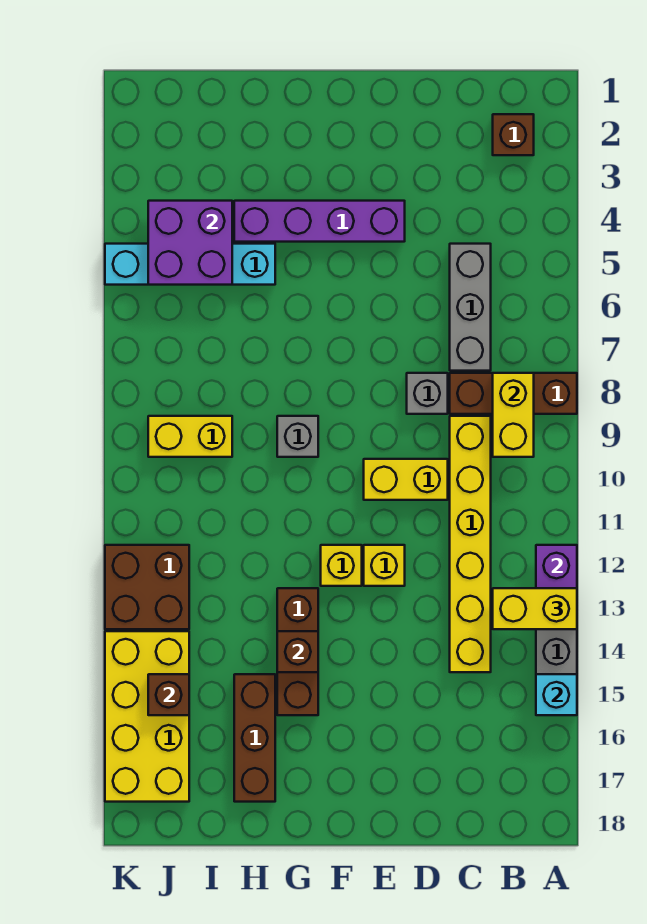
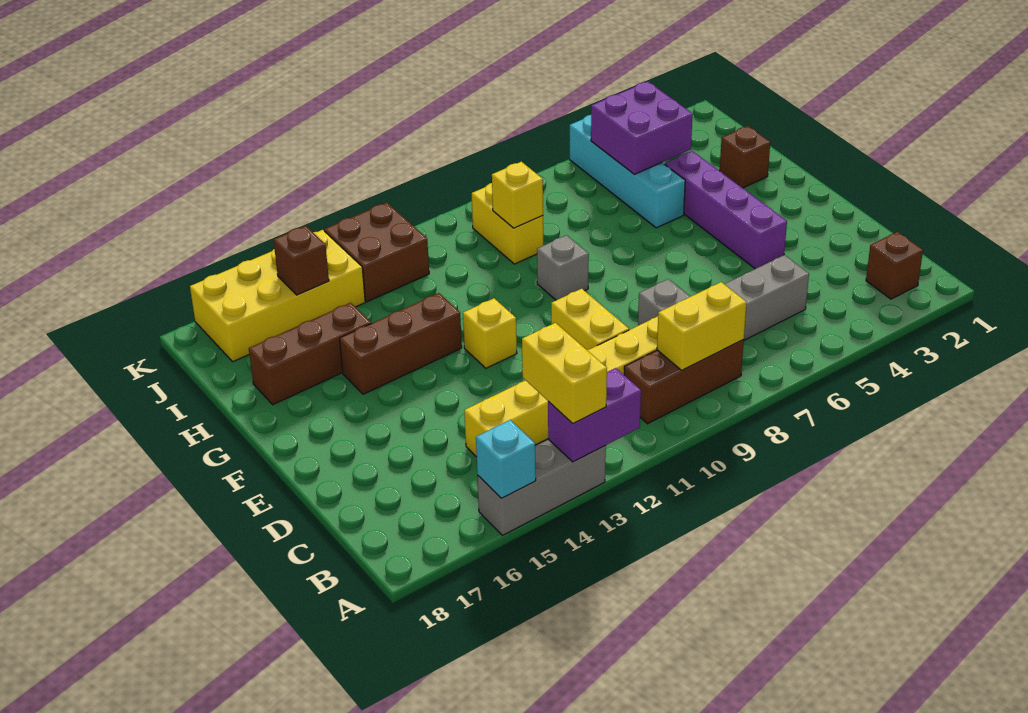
brown 1x3 brick [450,373,577,414] -> brown 1x3 brick turned to [624,340,744,424]
yellow 1x1 brick [364,545,405,586] -> yellow 1x1 brick moved to [492,162,543,228]
brown 1x1 brick [277,631,318,672] -> brown 1x1 brick moved to [720,126,770,188]

